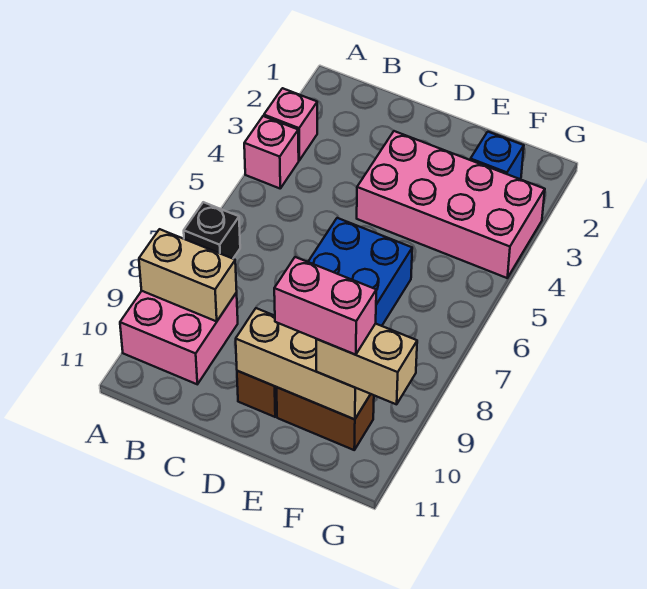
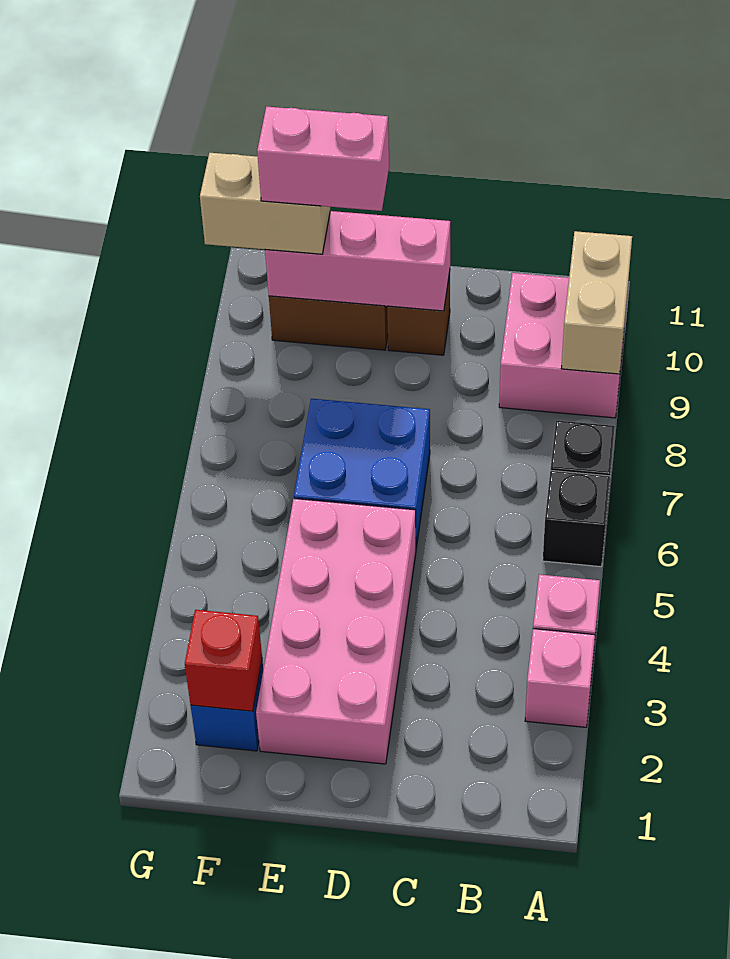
none -> black 1x1 brick [543,470,610,567]
tan 1x2 brick [139,229,237,321] -> tan 1x2 brick turned to [561,231,632,374]
pink 2x4 brick [357,131,545,278] -> pink 2x4 brick turned to [256,499,416,764]
tan 1x3 brick [236,308,370,419] -> pink 1x3 brick [265,211,450,311]
none -> red 1x1 brick [185,610,262,711]

